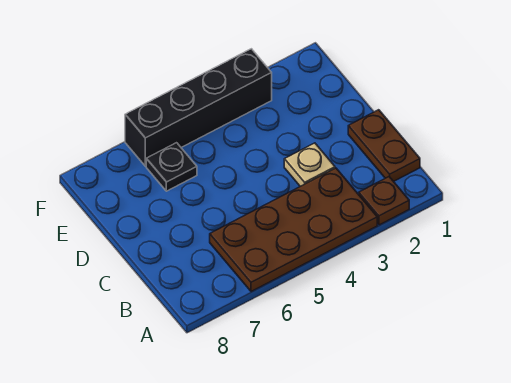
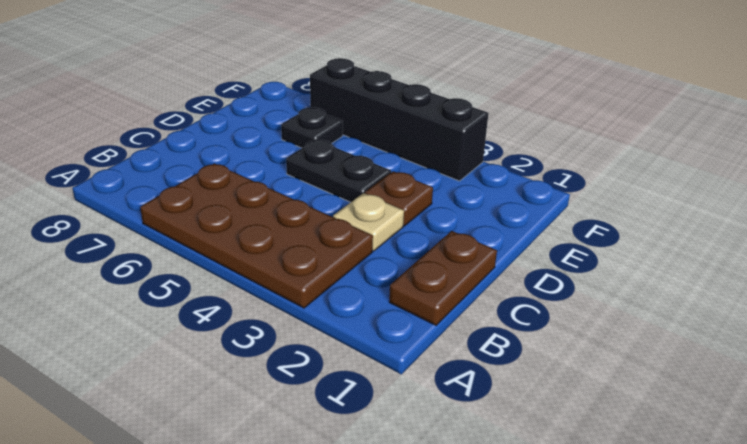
brown 1x1 plate [359,177,409,225] -> brown 1x1 plate moved to [365,171,433,226]
none -> black 1x2 plate [286,140,391,202]

